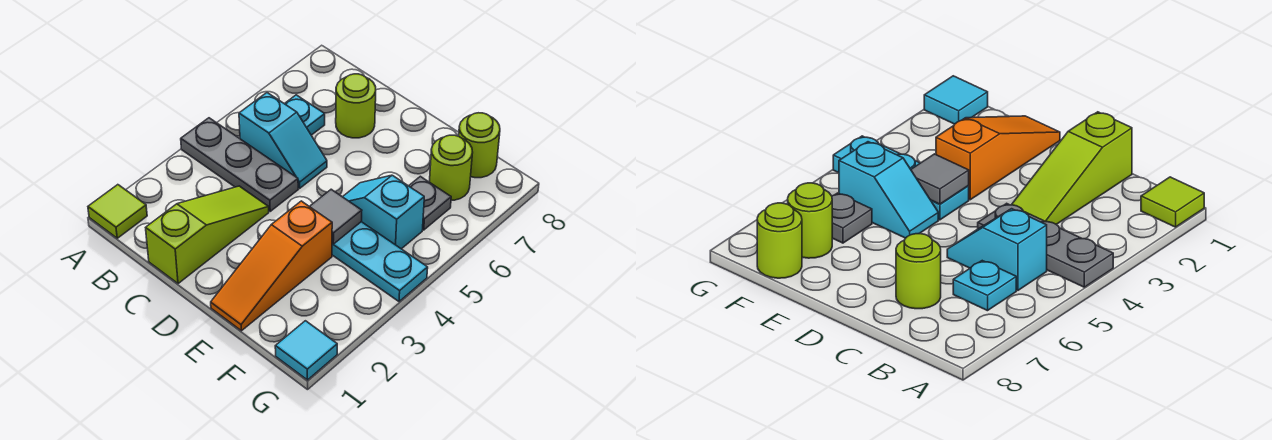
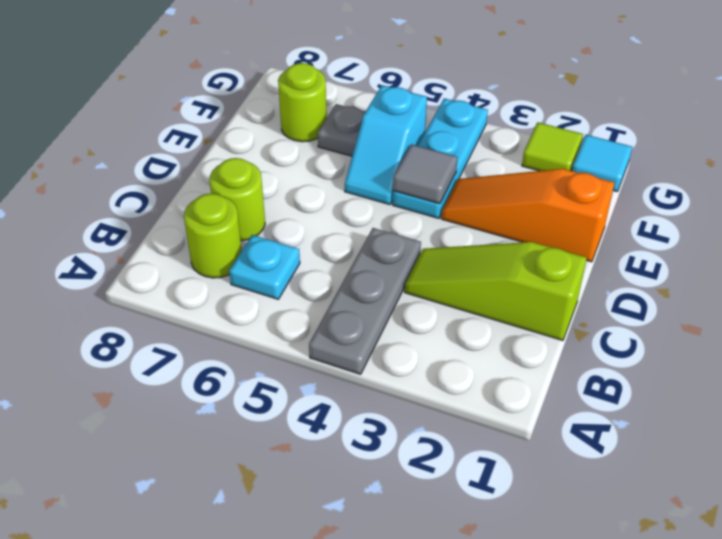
lime 1x1 tile [88,185,147,238] -> lime 1x1 tile moved to [522,122,583,171]
cyan 1x2 slope [239,93,327,188] -> none
orange 1x3 slope [211,201,332,331] -> orange 1x3 slope turned to [441,169,614,262]
lime 1x1 round brick [459,113,500,178] -> lime 1x1 round brick moved to [184,193,242,278]

